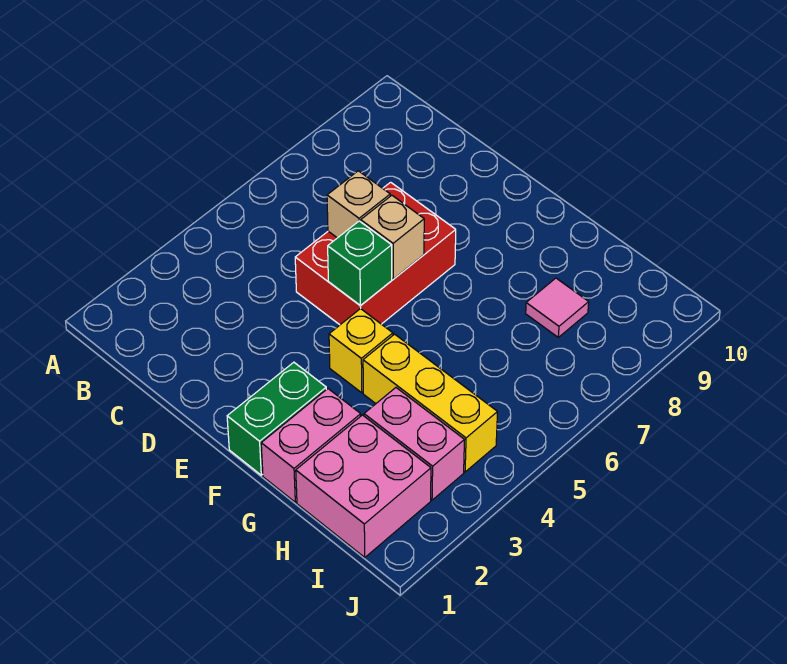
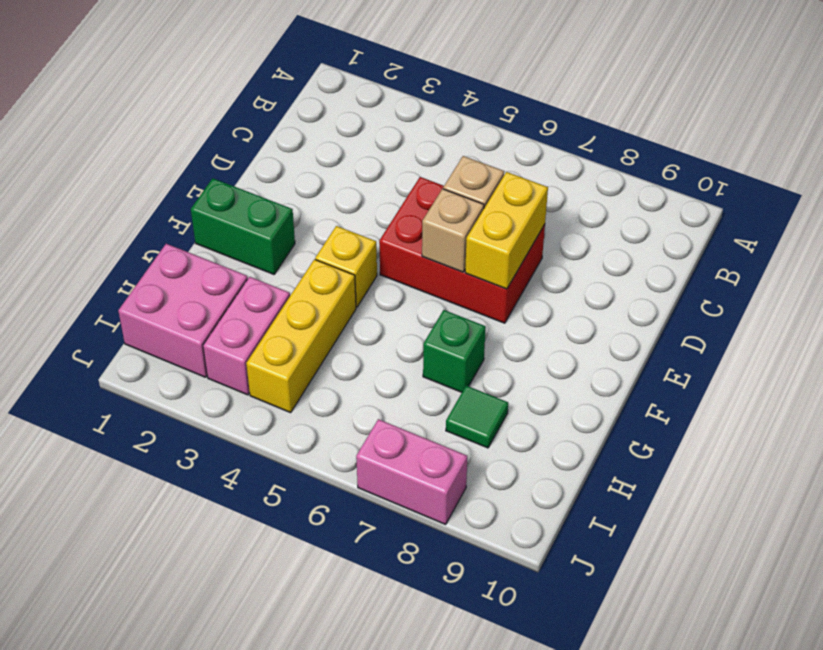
none -> yellow 1x2 brick [465,172,548,289]
green 1x1 brick [328,221,392,306] -> green 1x1 brick moved to [423,310,486,392]
pink 1x2 brick [261,389,361,502] -> pink 1x2 brick moved to [356,419,467,524]
pink 1x1 tile [526,278,589,337] -> green 1x1 tile [446,386,508,448]

